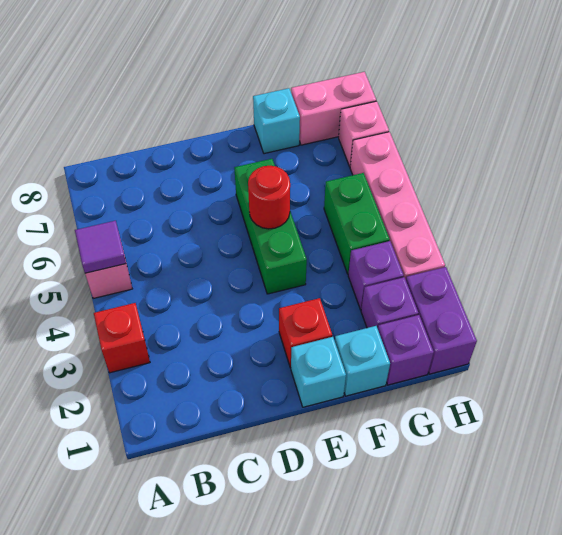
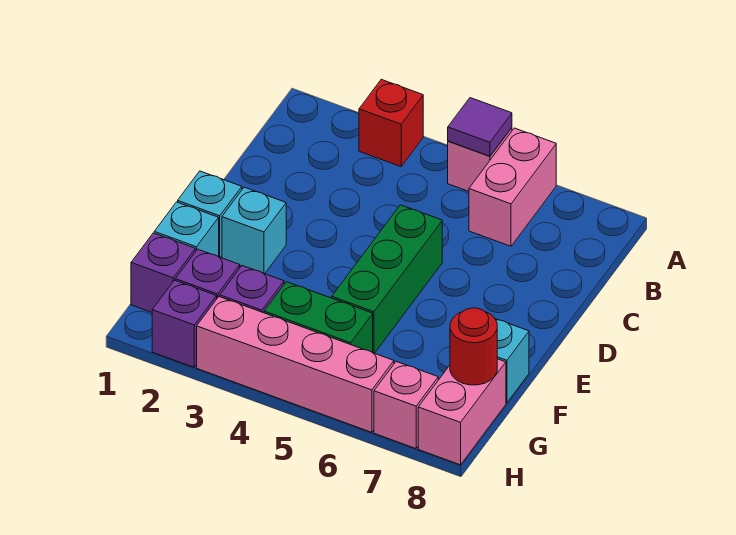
none -> pink 1x2 brick [469,128,556,246]
red 1x1 brick [279,298,332,368] -> cyan 1x1 brick [222,187,286,274]
green 1x3 brick [234,159,307,294] -> green 1x3 brick turned to [332,205,442,353]
red 1x1 round brick [248,166,290,229] -> red 1x1 round brick moved to [450,308,497,385]
purple 1x2 brick [406,267,477,374] -> purple 1x1 brick [152,280,217,367]

